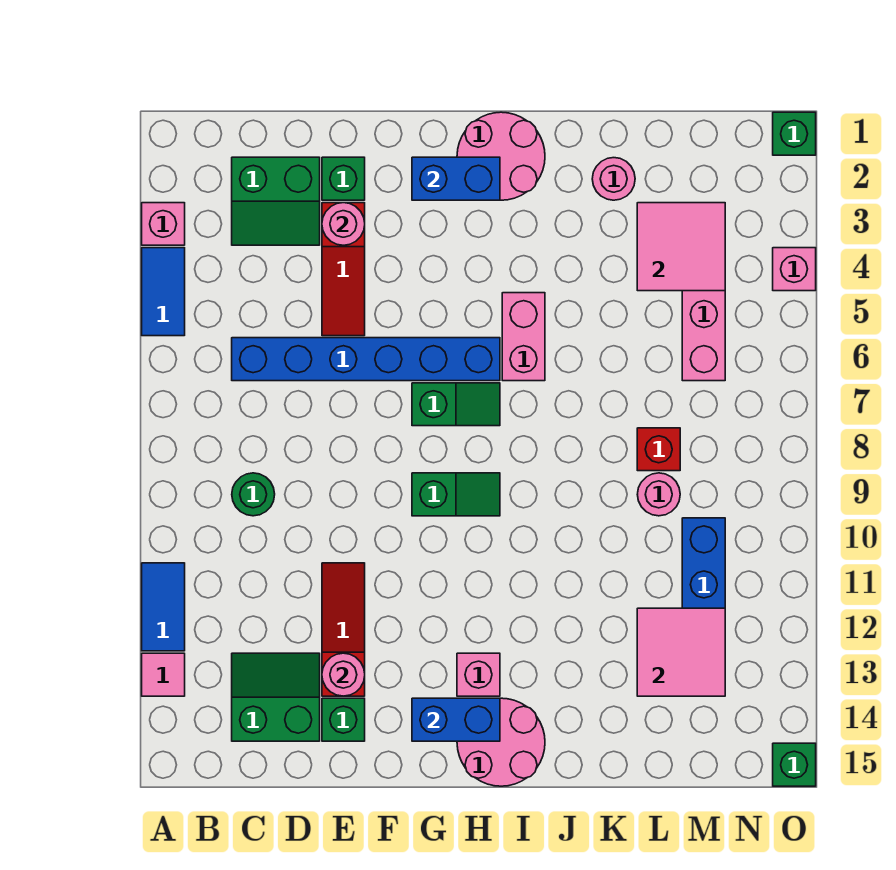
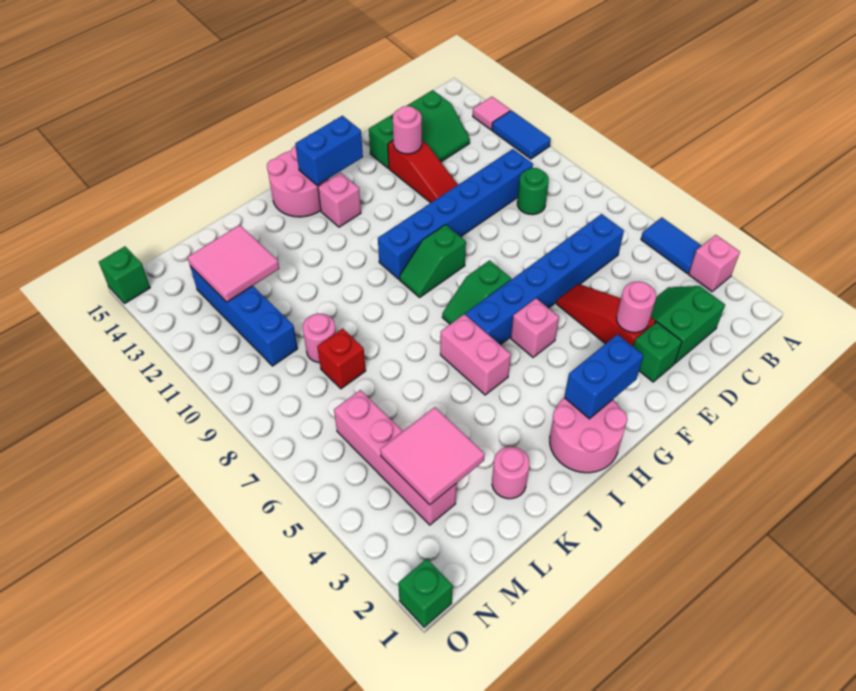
none -> blue 1x6 brick [378,149,533,279]
pink 1x1 brick [773,248,816,291] -> pink 1x1 brick moved to [511,299,559,357]

